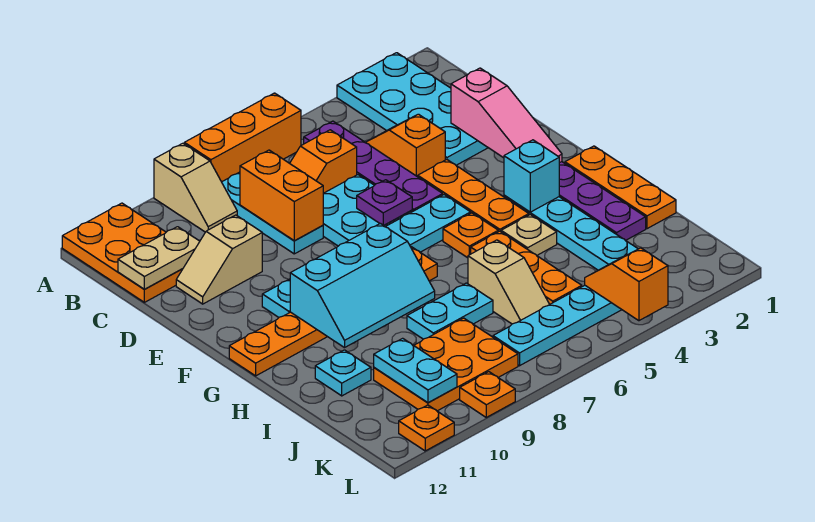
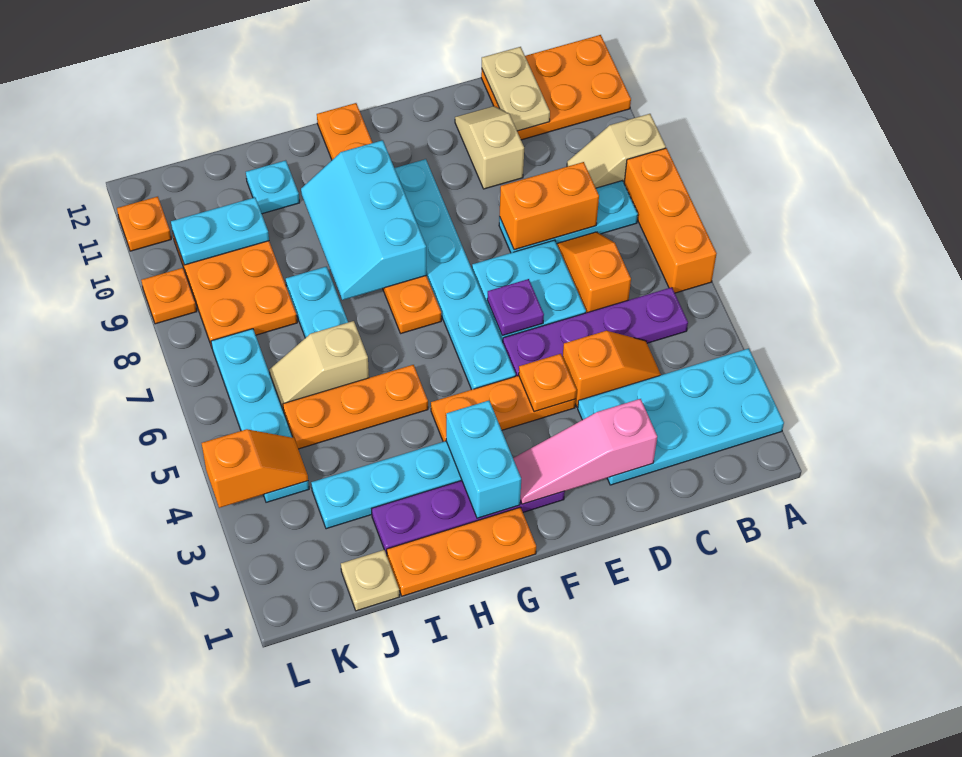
cyan 1x1 brick [504,140,559,212] -> cyan 1x2 brick [446,401,521,518]
orange 1x1 plate [443,213,498,258] -> orange 1x1 plate moved to [519,354,576,412]
tan 1x1 plate [501,215,557,255] -> tan 1x1 plate moved to [341,550,399,611]

